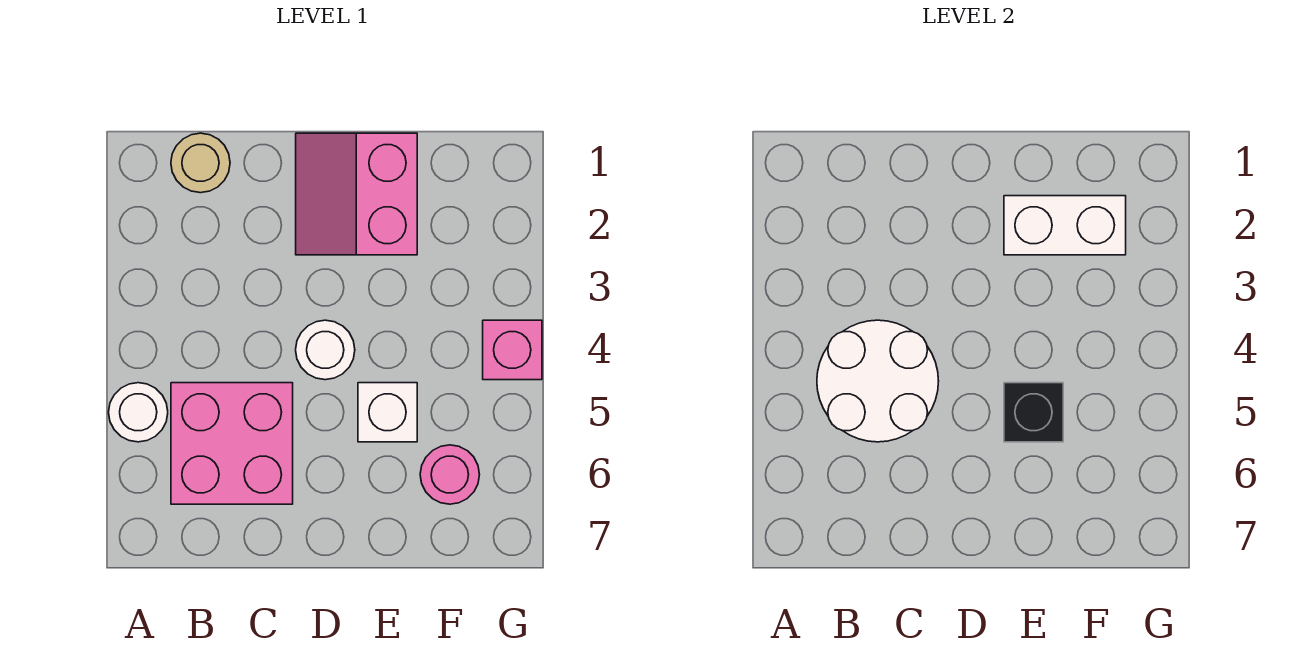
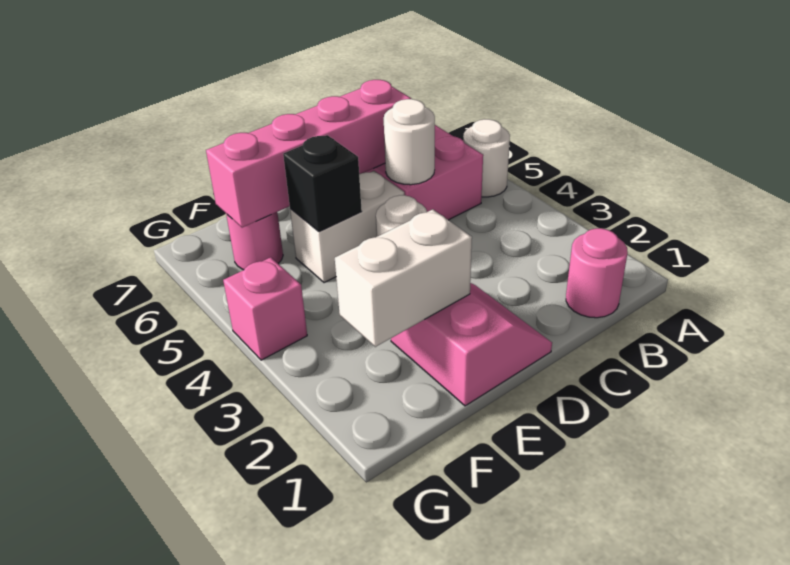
tan 1x1 round brick [171,133,230,193] -> pink 1x1 round brick [566,228,628,318]
white 2x2 round brick [817,320,939,442] -> white 1x1 round brick [384,99,435,185]
none -> pink 1x4 brick [206,80,411,228]
white 1x1 brick [358,383,417,442] -> white 1x2 brick [290,171,404,283]

